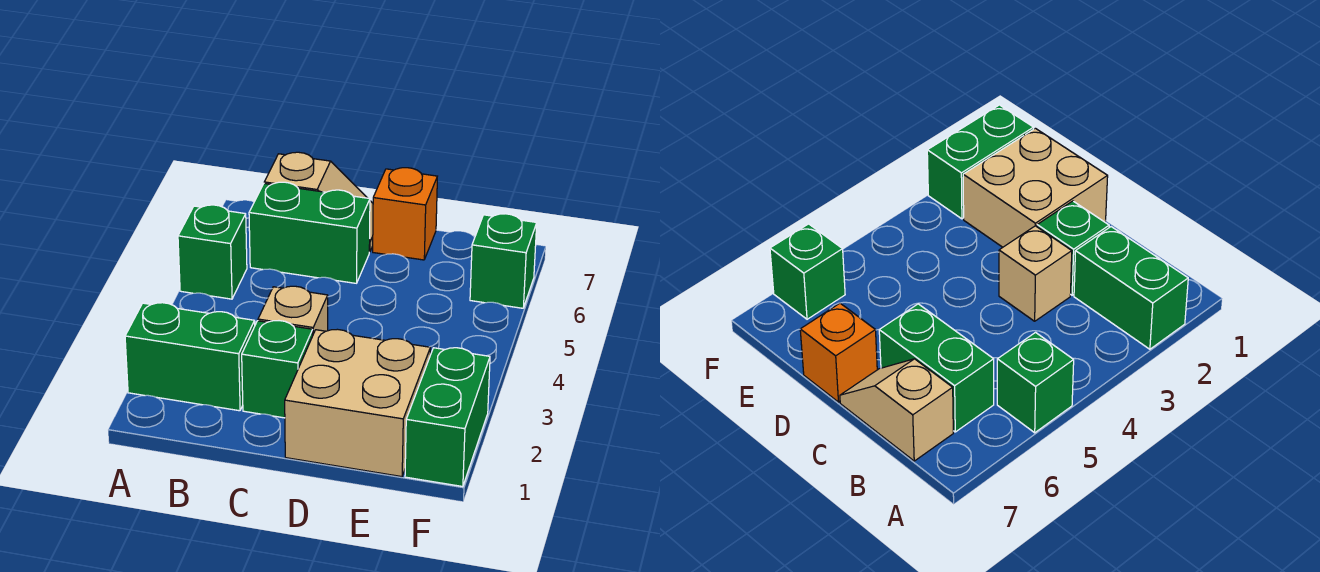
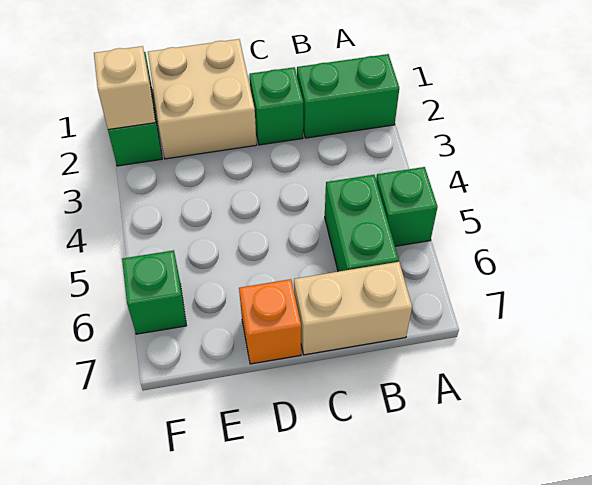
green 1x2 brick [249,182,370,283] -> green 1x2 brick turned to [325,175,399,272]
tan 1x2 slope [264,152,373,252] -> tan 1x2 brick [294,262,412,355]
tan 1x1 brick [258,286,328,334] -> tan 1x1 brick moved to [94,46,156,130]

